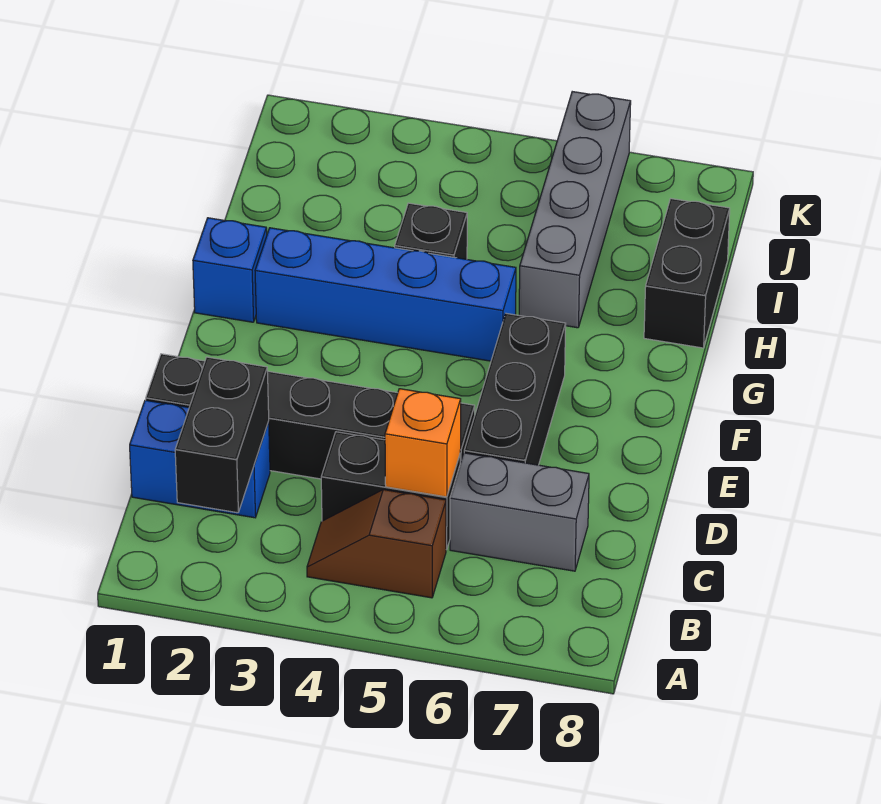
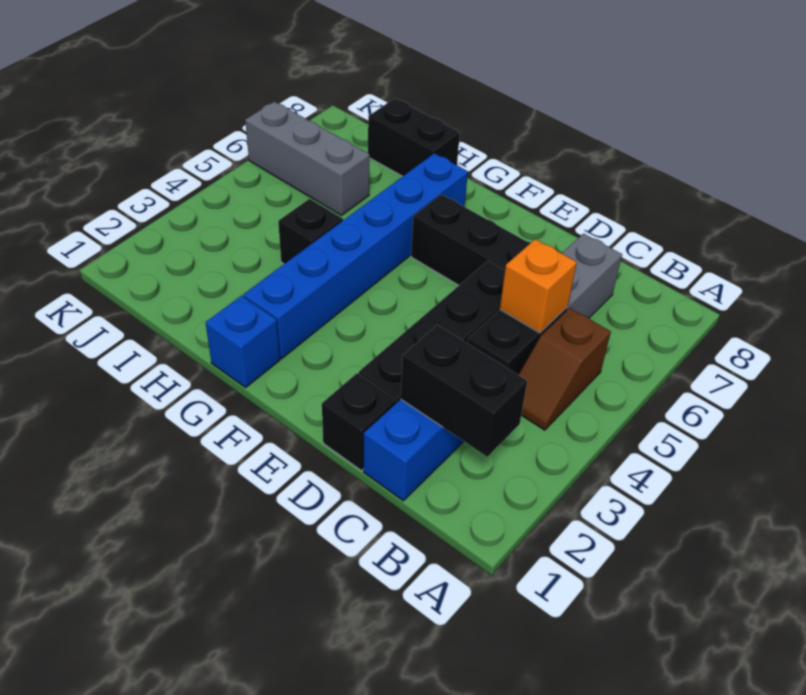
blue 1x4 brick [255,228,516,361] -> blue 1x6 brick [243,153,468,359]
grey 1x4 brick [519,92,631,328] -> grey 1x3 brick [245,102,370,215]

